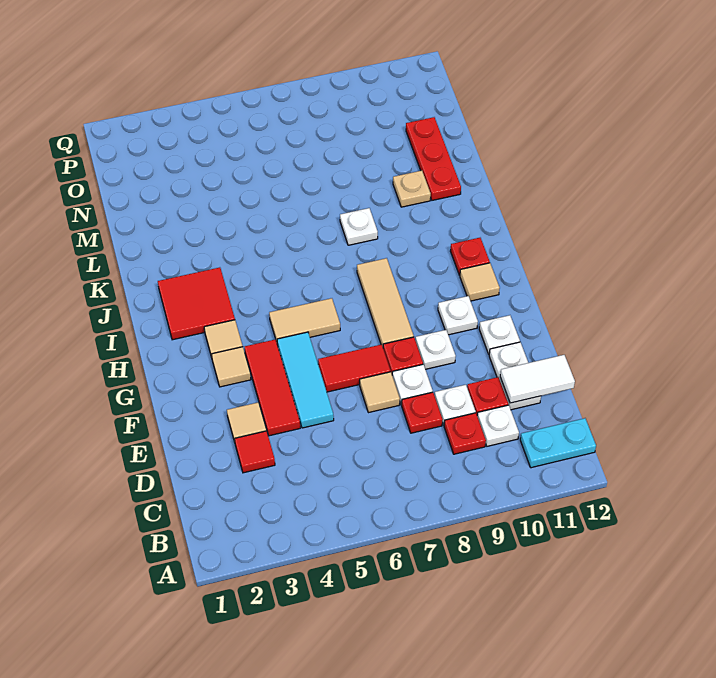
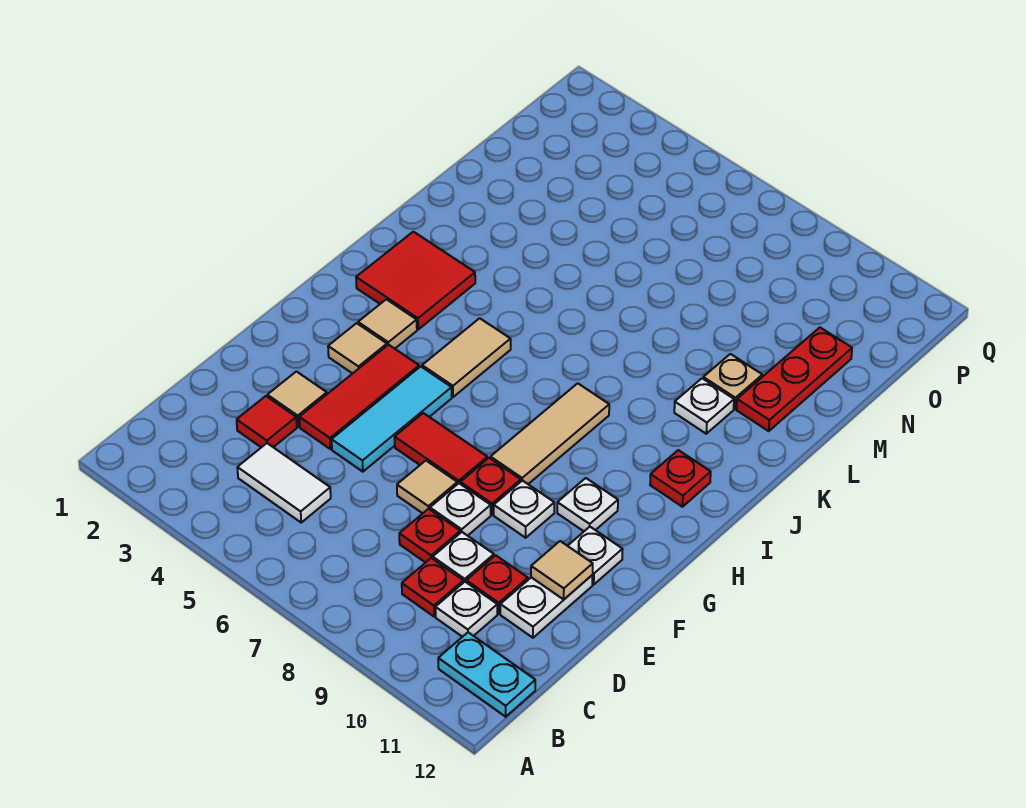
white 1x2 tile [500,355,575,403] -> white 1x2 tile moved to [237,443,331,522]
tan 1x2 tile [269,298,340,342] -> tan 1x2 tile turned to [422,318,511,397]
tan 1x1 tile [460,263,500,301] -> tan 1x1 tile moved to [531,541,593,599]
white 1x1 plate [340,208,378,245] -> white 1x1 plate moved to [674,378,734,434]

